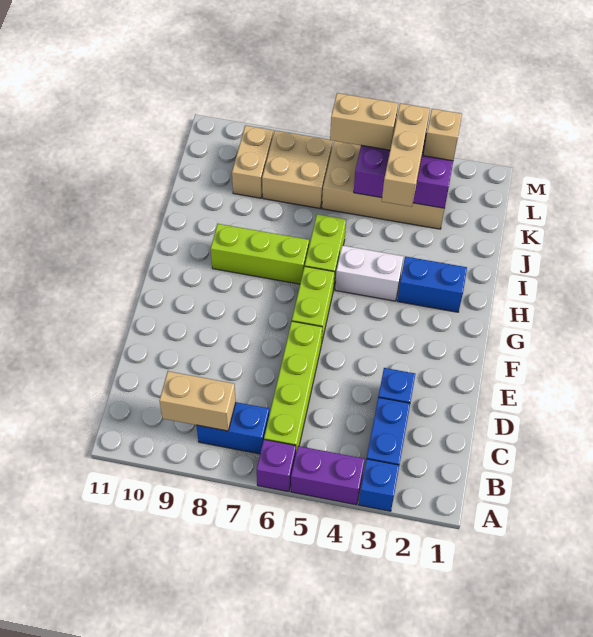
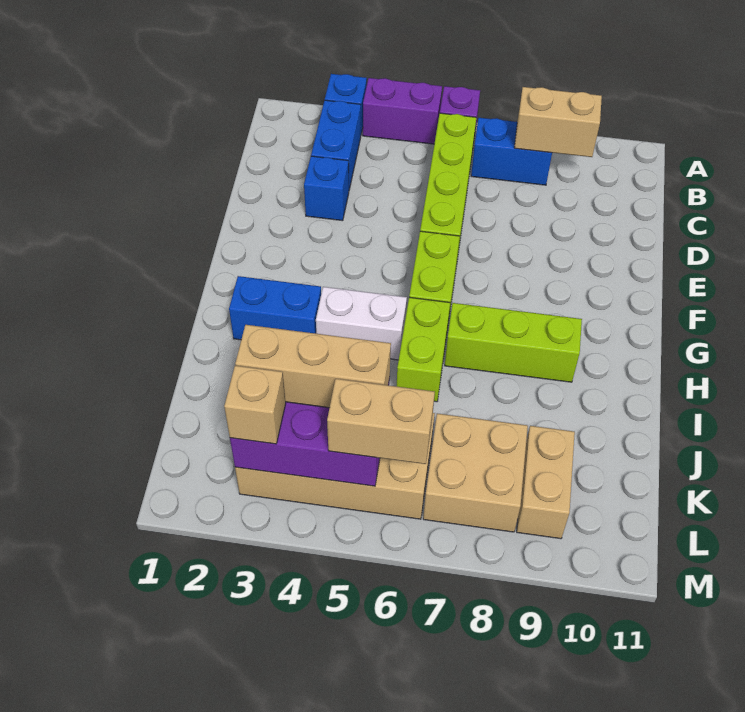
tan 1x3 brick [382,103,430,207] -> tan 1x3 brick turned to [235,325,391,408]

